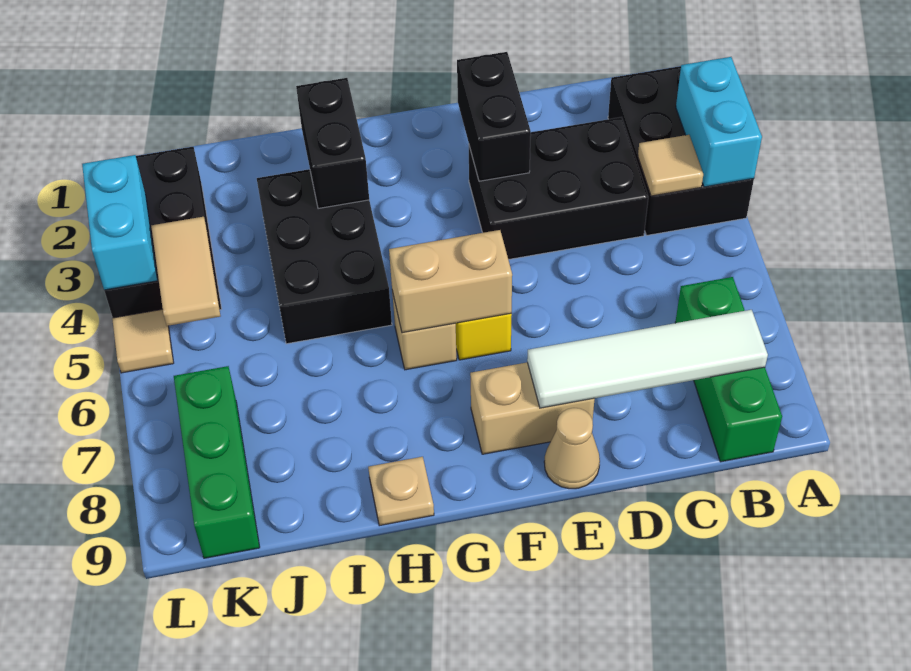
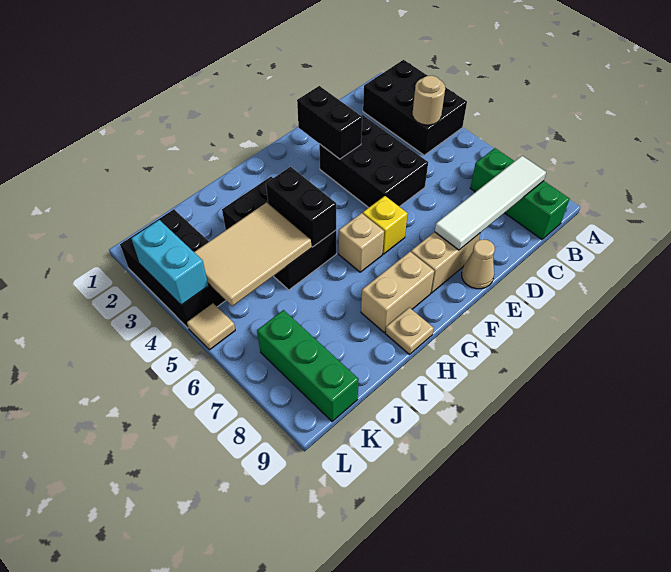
cyan 1x2 brick [676,57,762,187] -> none
tan 1x1 tile [638,135,703,196] -> tan 1x1 round brick [413,76,445,125]
black 2x3 brick [469,117,648,260] -> black 2x3 brick turned to [319,115,428,208]
tan 1x2 brick [389,230,512,333] -> tan 1x2 brick moved to [361,252,434,332]
black 1x2 brick [296,78,369,209] -> black 1x2 brick moved to [266,167,336,247]
tan 1x2 tile [151,217,220,326] -> tan 2x3 tile [194,202,311,306]

